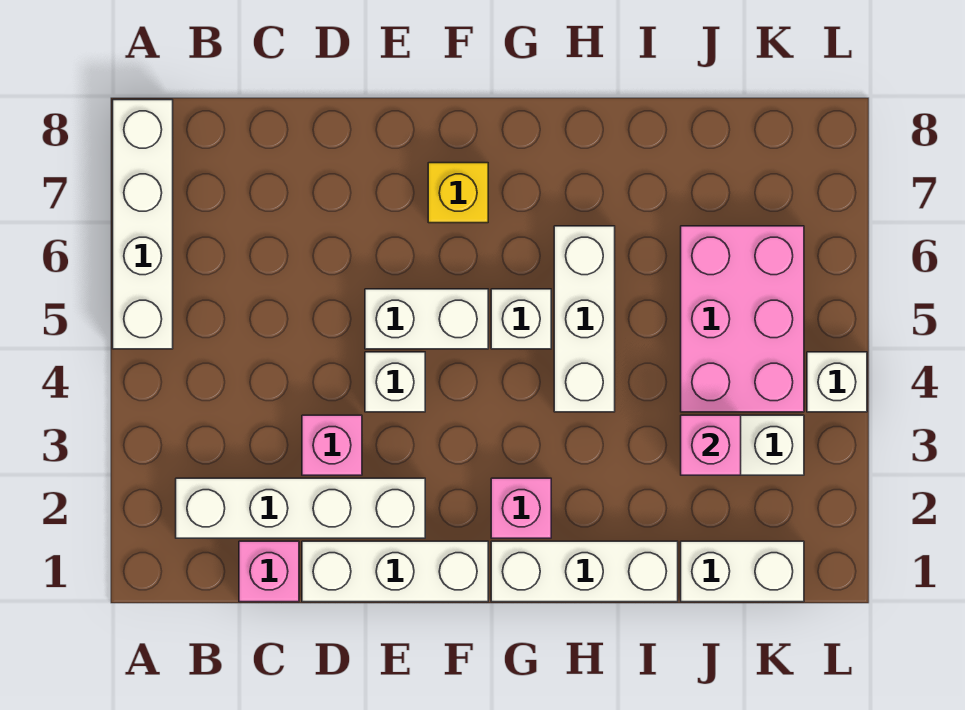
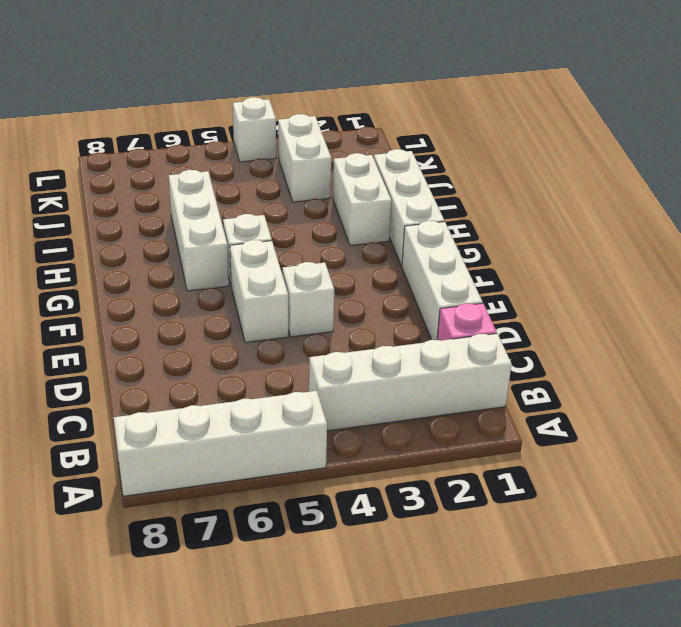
white 1x4 brick [176,478,425,538] -> white 1x4 brick turned to [309,334,512,431]
pink 1x1 brick [302,415,362,475] -> none
yellow 1x1 brick [428,163,488,223] -> none
pink 1x1 brick [491,478,551,538] -> none
white 1x3 brick [554,226,615,412] -> white 1x3 brick turned to [169,170,229,291]
white 1x2 brick [681,541,804,602] -> white 1x2 brick moved to [333,153,391,246]
pink 1x1 brick [681,415,741,475] -> none
pink 2x3 brick [681,226,804,412] -> none

